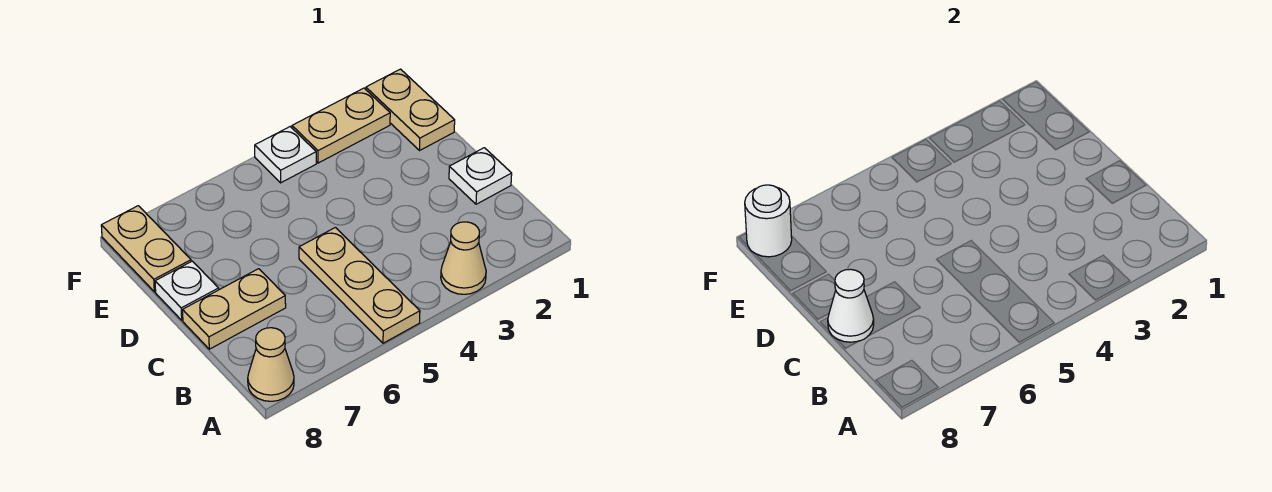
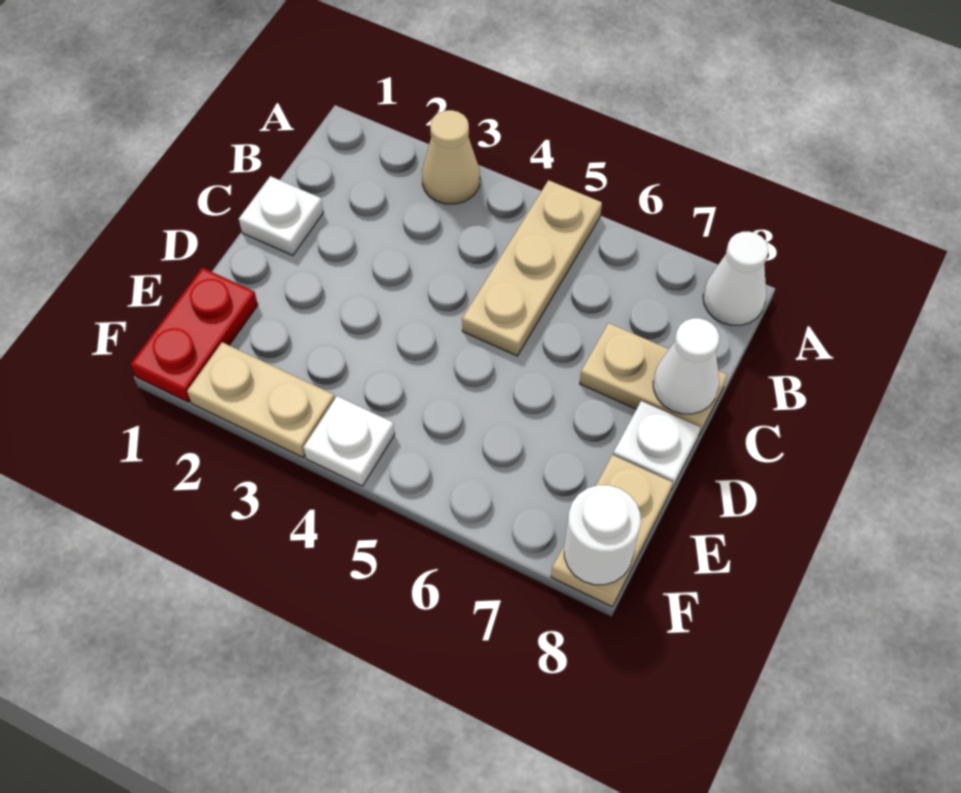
tan 1x1 cone [248,328,294,401] -> white 1x1 cone [703,232,768,325]
tan 1x2 plate [366,69,455,150] -> red 1x2 plate [131,268,258,402]

